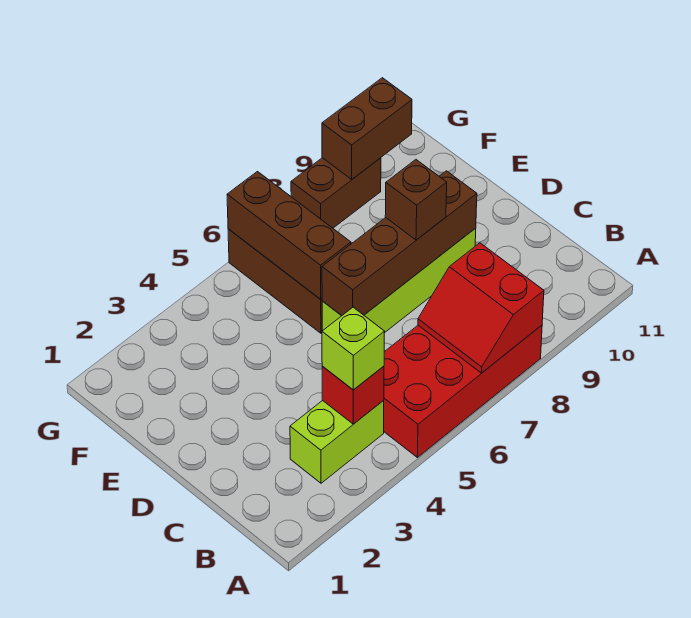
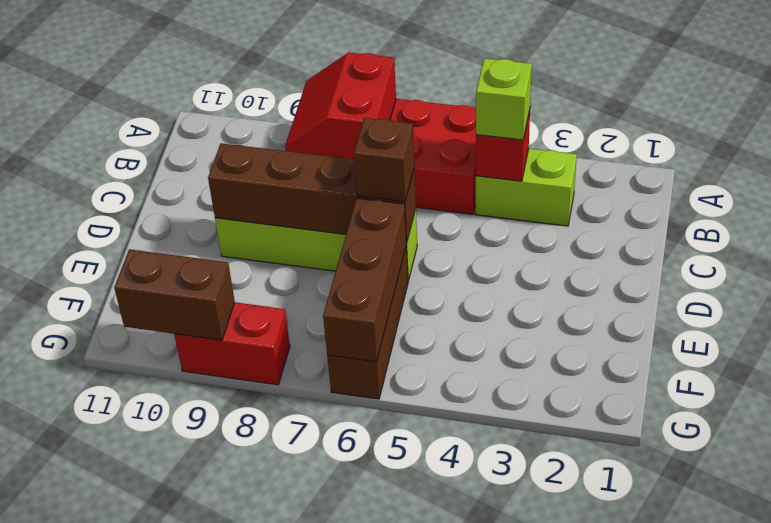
red 2x2 slope [418,243,544,373] -> red 2x2 slope turned to [285,52,396,159]
brown 1x1 brick [385,160,447,240] -> brown 1x1 brick moved to [354,118,414,202]
brown 1x2 brick [291,158,381,228] -> red 1x2 brick [174,302,290,385]

